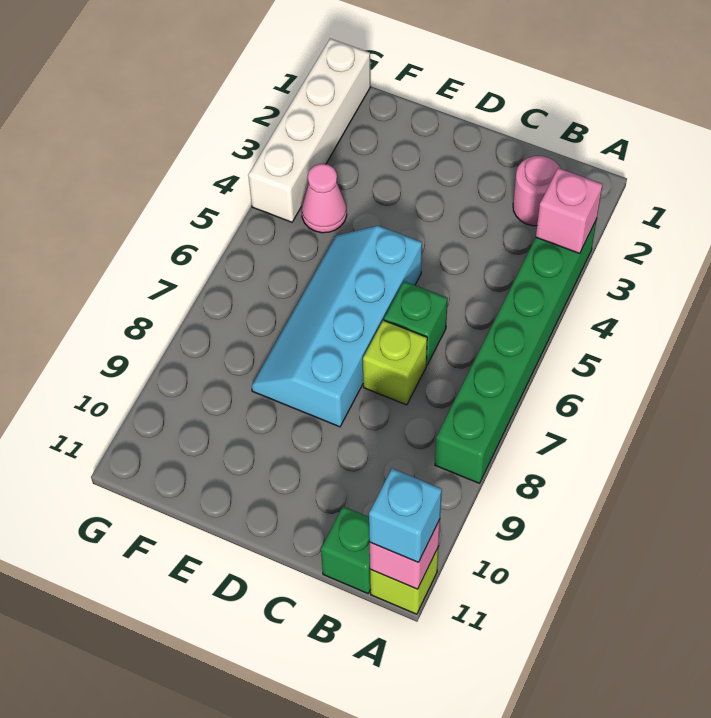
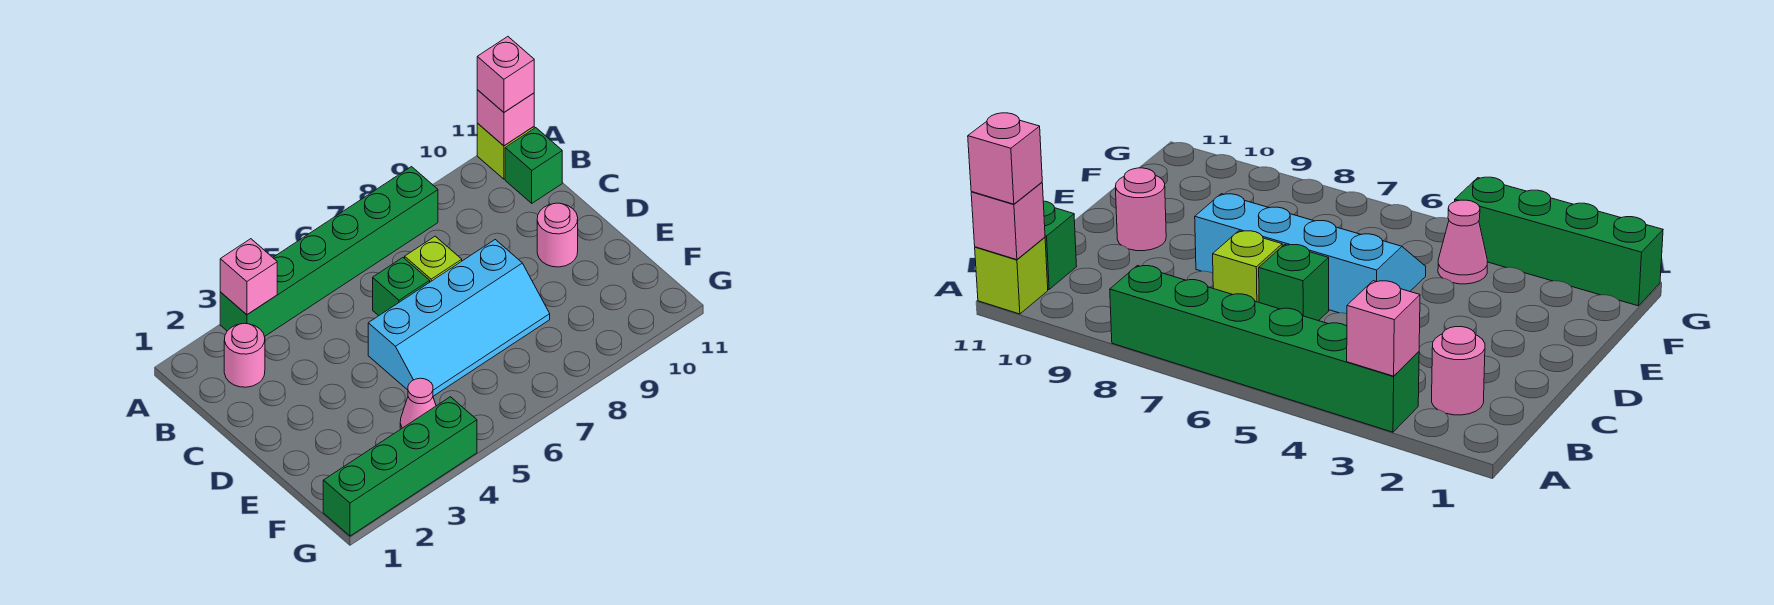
cyan 1x1 brick [369,469,442,562] -> pink 1x1 brick [477,37,534,112]
none -> pink 1x1 round brick [537,203,578,267]
white 1x4 brick [248,39,371,222] -> green 1x4 brick [323,397,477,536]

